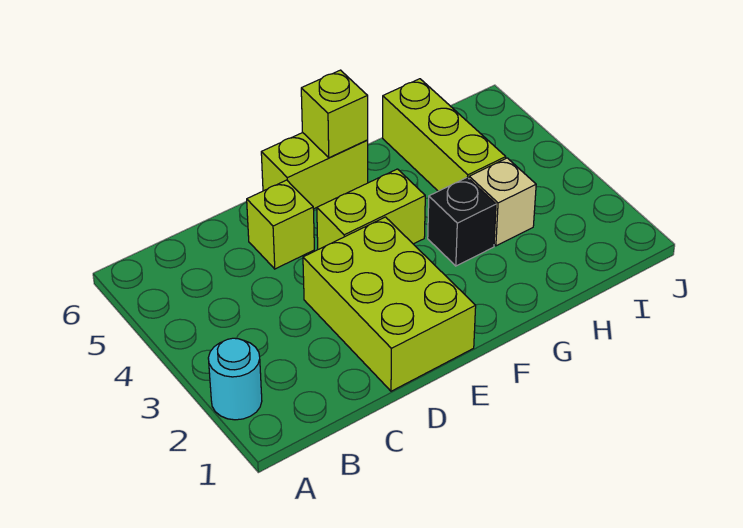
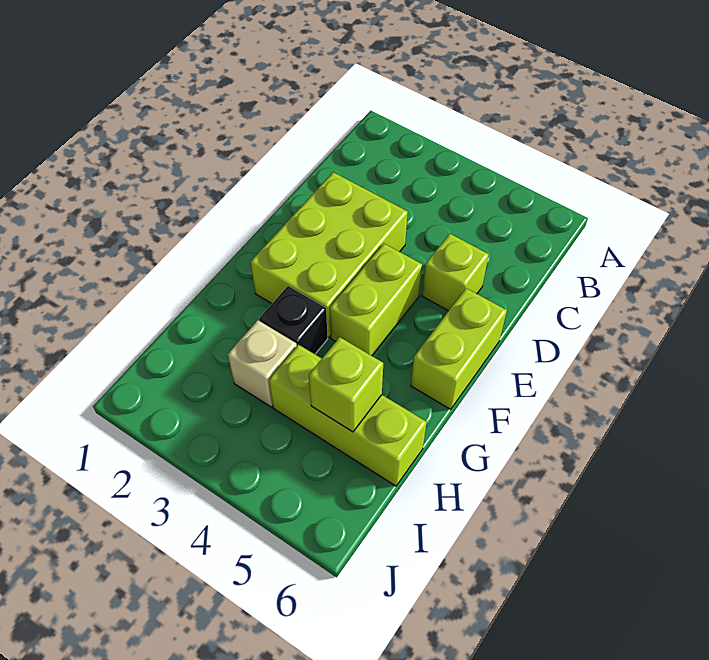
cyan 1x1 round brick [208,338,262,420] -> none
lime 2x3 brick [303,217,476,391] -> lime 2x3 brick turned to [251,172,408,337]
lime 1x1 brick [301,70,368,158] -> lime 1x1 brick moved to [309,337,383,432]

